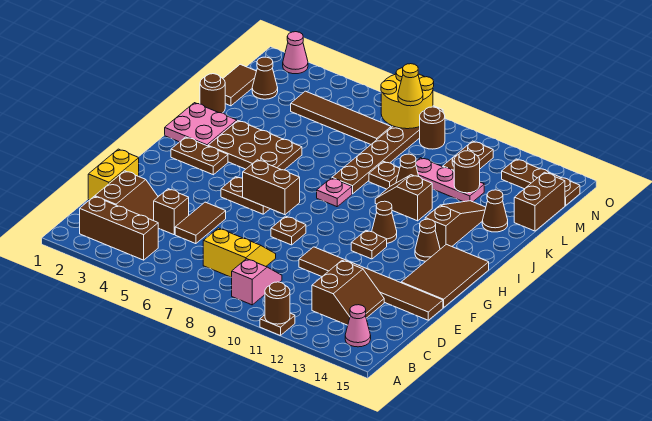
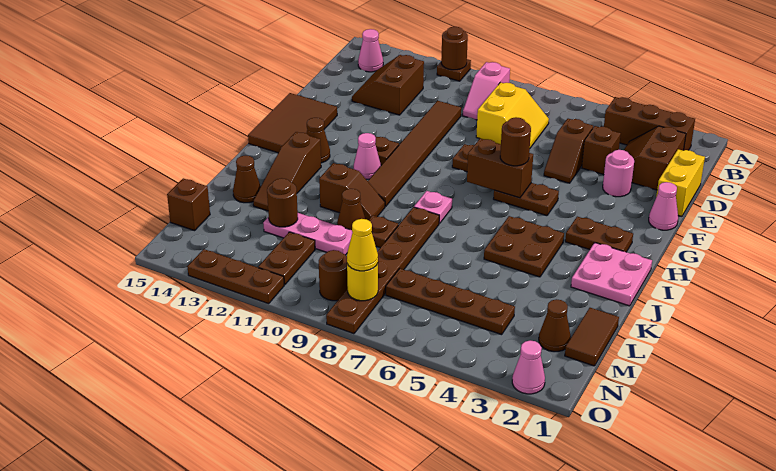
yellow 2x2 slope [203,228,276,277] -> yellow 2x2 slope turned to [476,82,549,148]
brown 1x2 tile [175,202,226,244] -> brown 1x2 slope [544,119,593,183]
none -> pink 1x1 round brick [603,150,634,197]
brown 1x6 tile [299,247,443,320] -> brown 1x6 tile turned to [368,101,461,206]
none -> pink 1x1 cone [649,182,678,230]
brown 1x1 cone [372,201,397,243] -> pink 1x1 cone [354,133,381,179]
brown 2x3 plate [208,121,302,170] -> brown 2x2 plate [484,216,564,277]
brown 1x1 round brick [200,74,225,113] -> brown 1x1 round brick moved to [500,117,531,166]
brown 1x2 brick [514,172,565,231] -> brown 1x1 brick [167,178,210,231]
brown 1x4 tile [291,91,391,144] -> brown 1x4 plate [386,268,515,335]
yellow 2x2 round brick [381,68,434,129] -> yellow 1x1 round brick [347,263,378,301]
brown 1x3 plate [502,159,580,206] -> brown 1x3 plate moved to [187,249,284,304]

